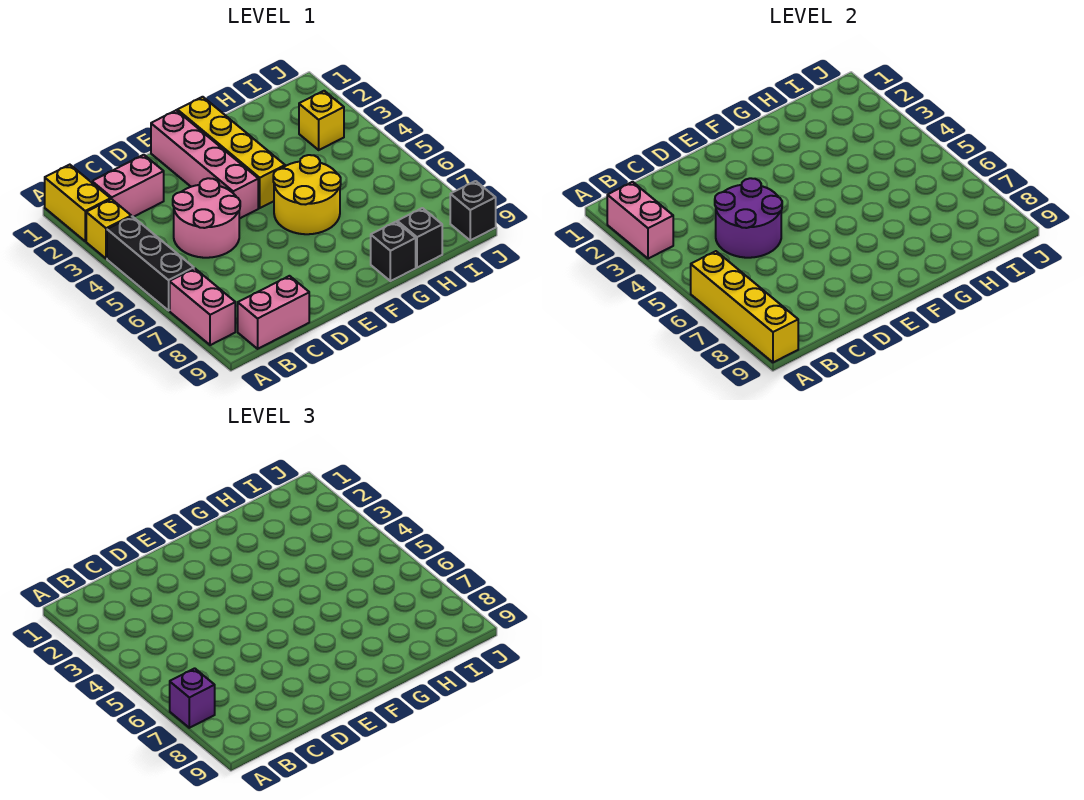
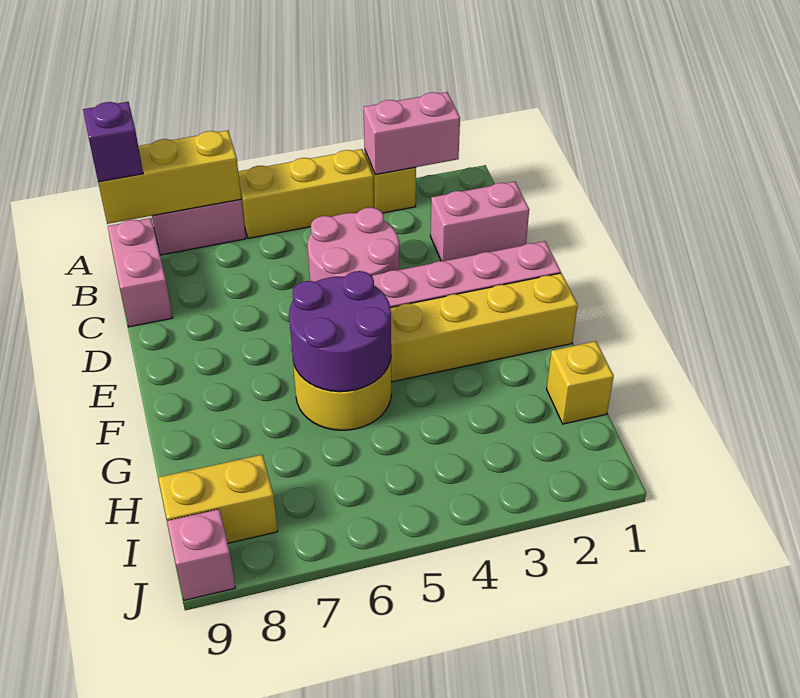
yellow 1x2 brick [45,165,111,241] -> yellow 1x2 brick moved to [159,455,278,543]
black 1x3 brick [107,216,194,310] -> yellow 1x3 brick [238,149,374,239]
yellow 1x4 brick [691,251,798,362] -> yellow 1x3 brick [98,130,241,224]
purple 1x1 brick [170,668,215,728] -> purple 1x1 brick moved to [83,102,143,182]
pink 1x2 brick [92,155,164,217] -> pink 1x2 brick turned to [430,182,529,261]
purple 2x2 round brick [715,178,782,258] -> purple 2x2 round brick moved to [289,271,391,392]
black 1x1 brick [371,222,416,281] -> none
black 1x1 brick [397,208,442,268] -> none
yellow 1x1 brick [299,91,344,150] -> yellow 1x1 brick moved to [547,341,614,424]
black 1x1 brick [450,181,496,240] -> pink 1x1 brick [167,509,236,600]

